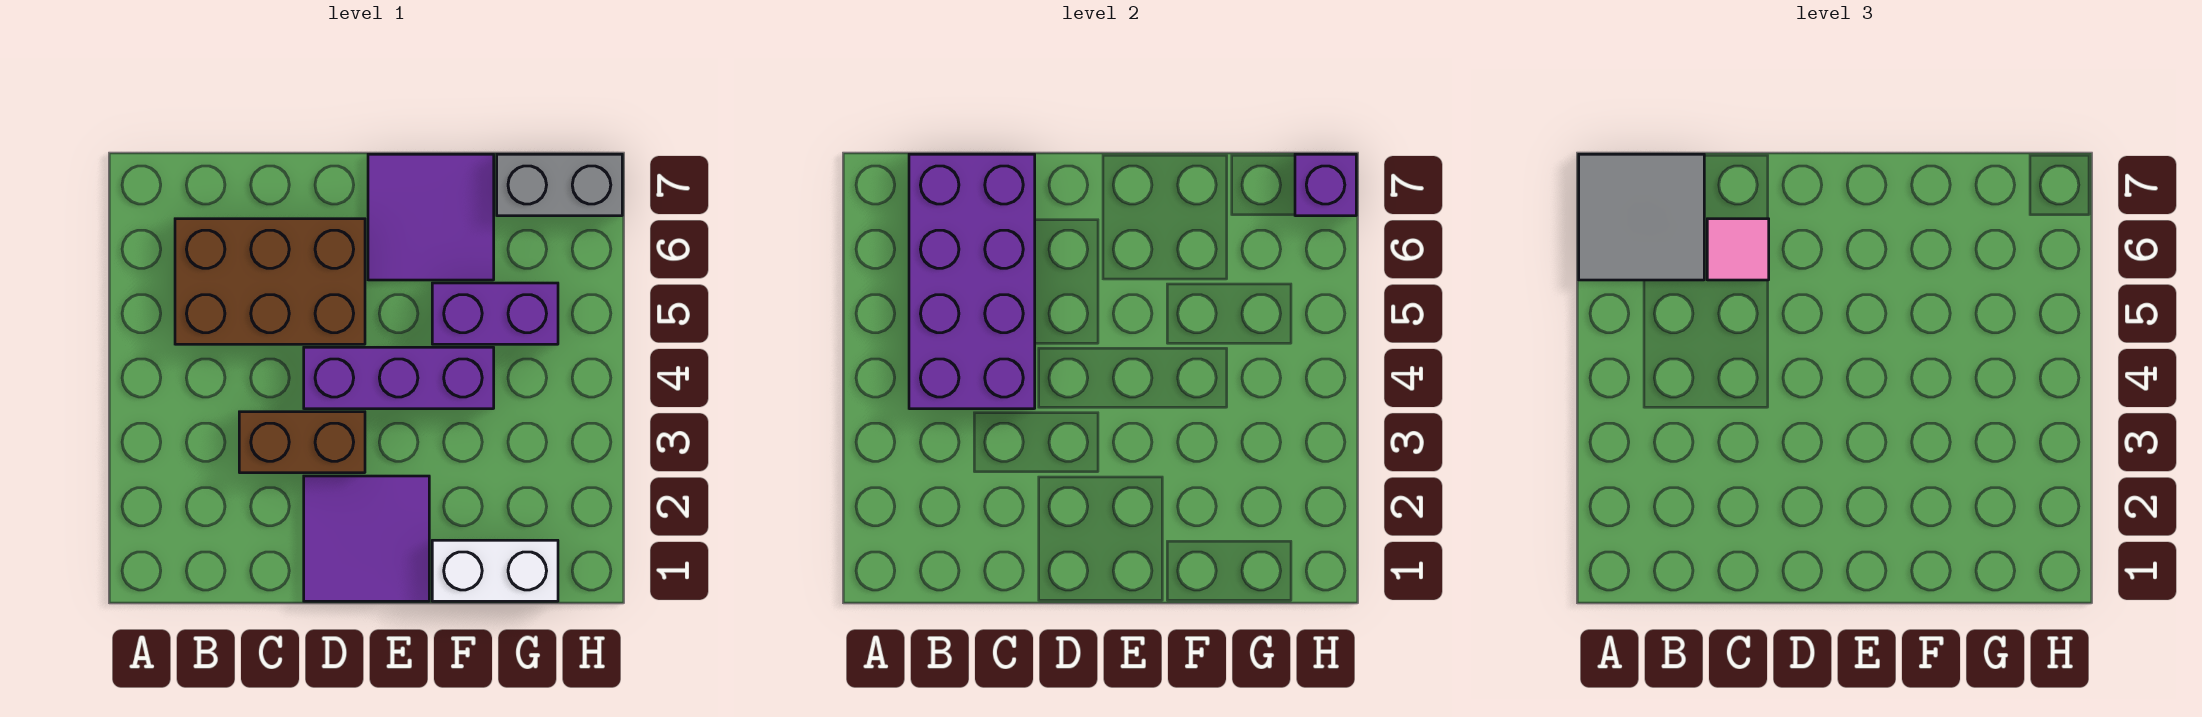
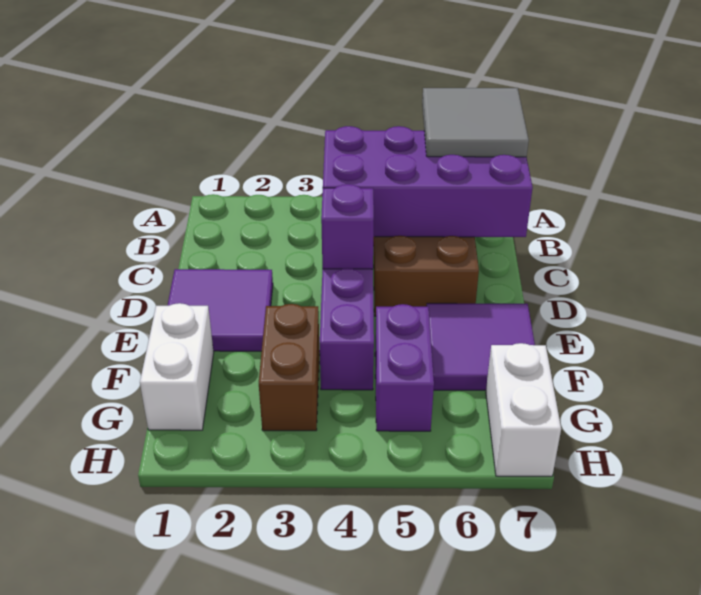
brown 1x2 brick [239,412,365,473] -> brown 1x2 brick moved to [259,304,320,431]
pink 1x1 tile [1707,219,1769,280] -> none
grey 1x2 brick [497,154,622,216] -> white 1x2 brick [486,343,561,476]
purple 1x1 brick [1295,154,1356,216] -> purple 1x1 brick moved to [321,184,374,269]

